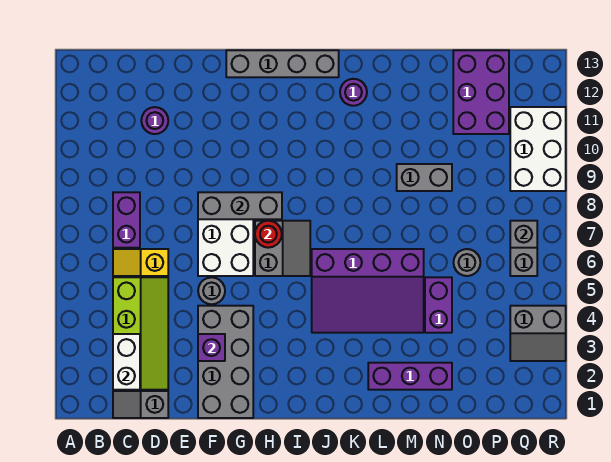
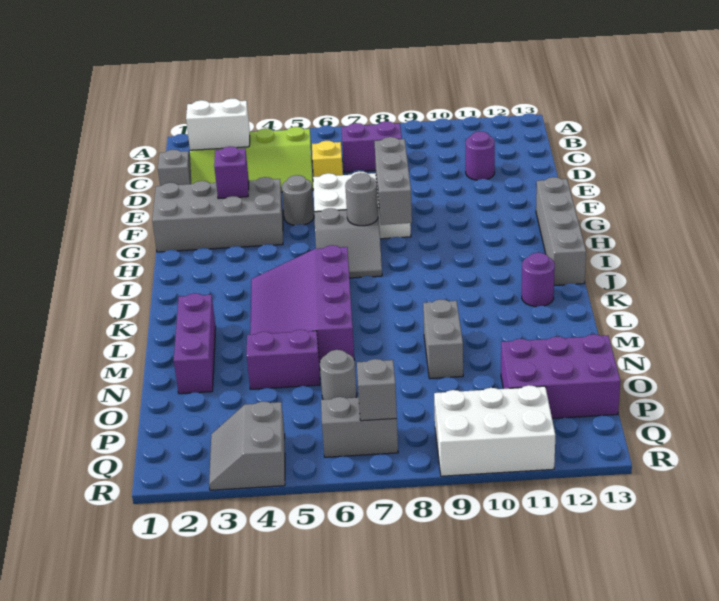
red 1x1 round brick [255,221,282,248] -> grey 1x1 round brick [345,173,378,226]

